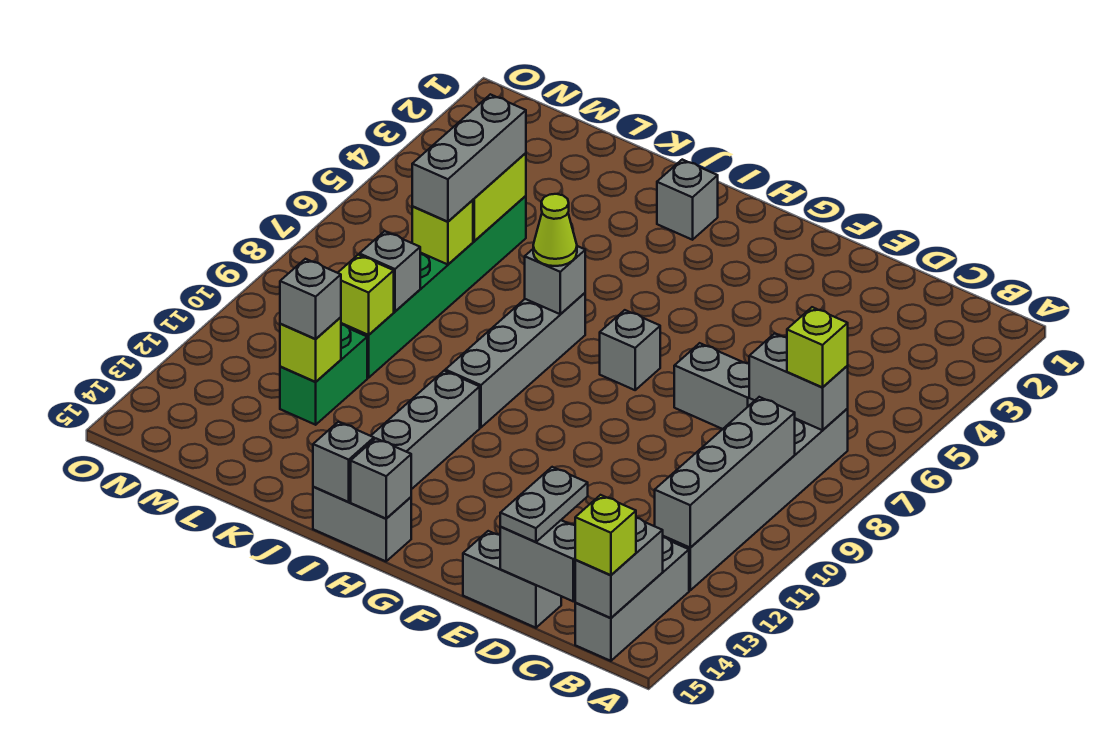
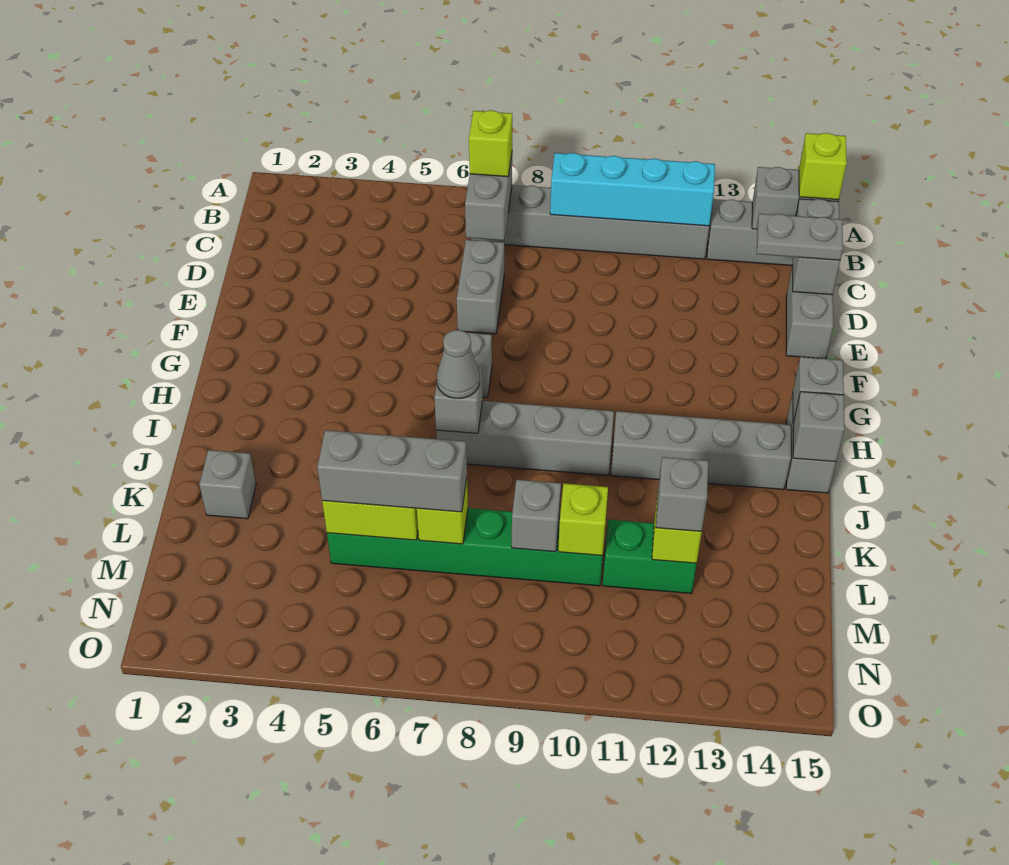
grey 1x4 brick [655,397,795,548] -> cyan 1x4 brick [550,153,715,226]
grey 1x1 brick [657,160,718,240] -> grey 1x1 brick moved to [199,450,256,519]
lime 1x1 cone [533,194,577,266] -> grey 1x1 cone [437,330,480,398]

